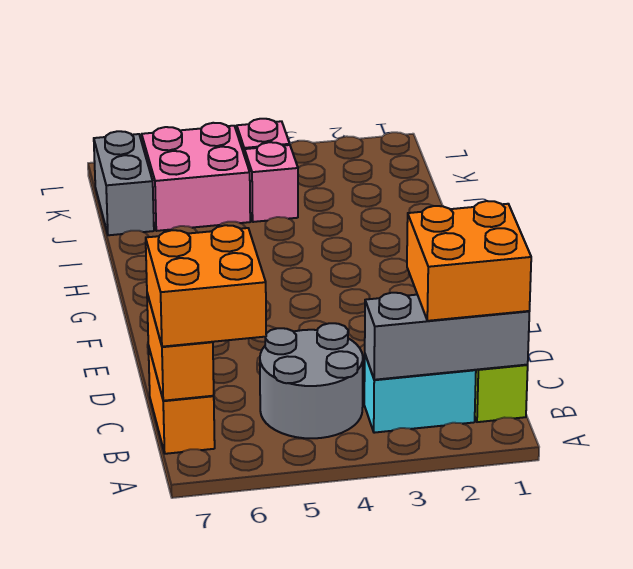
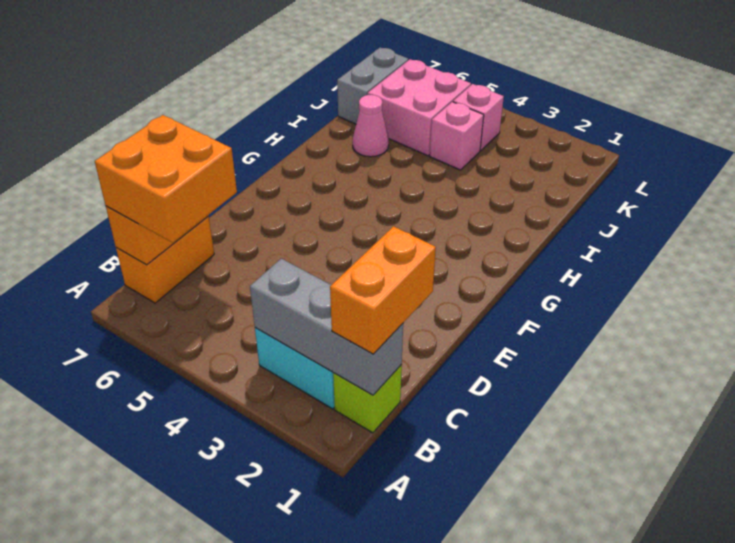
orange 2x2 brick [407,201,531,321] -> orange 1x2 brick [330,226,436,354]
grey 2x2 round brick [260,323,363,438] -> none
none -> pink 1x1 cone [353,95,389,157]

